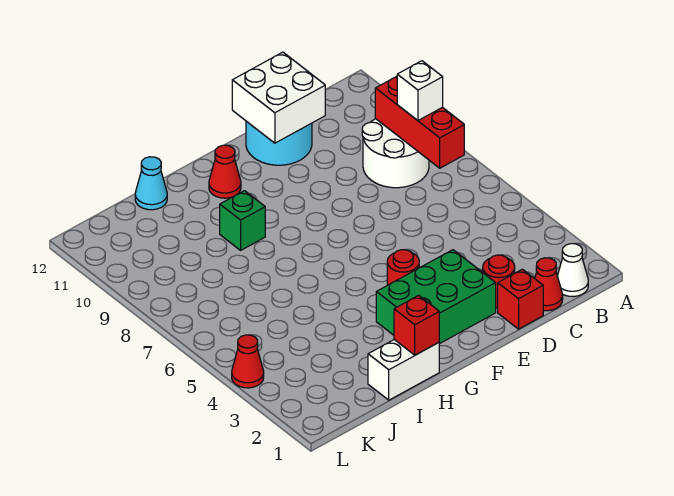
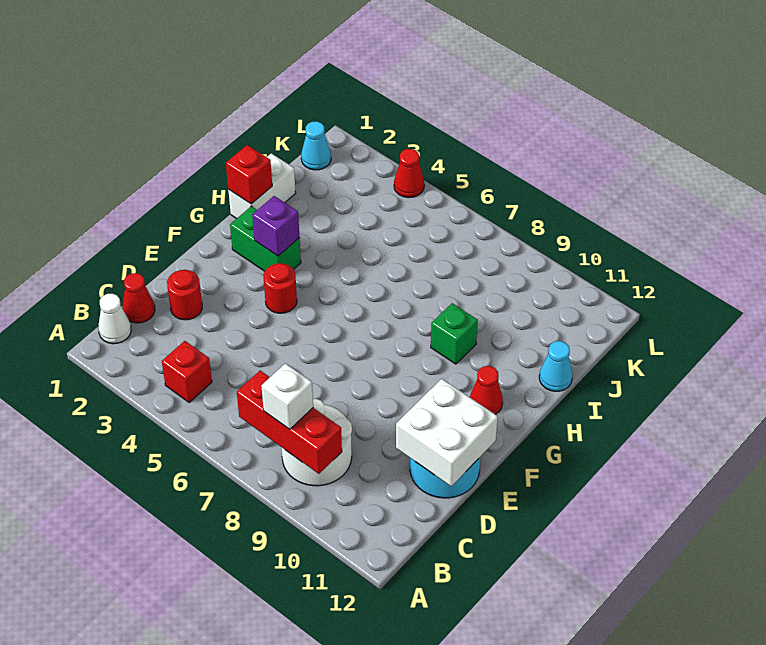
red 1x1 brick [498,269,543,329] -> red 1x1 brick moved to [162,341,212,402]
green 2x3 brick [376,250,496,344] -> green 1x2 brick [230,206,301,271]
none -> purple 1x1 brick [252,196,300,256]
none -> cyan 1x1 cone [301,121,331,170]

